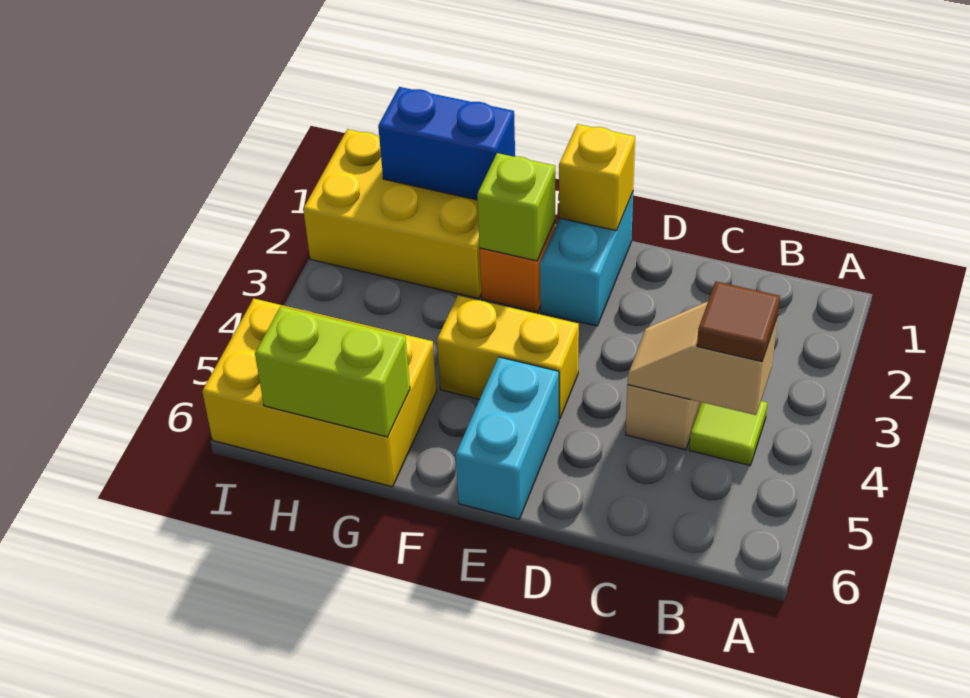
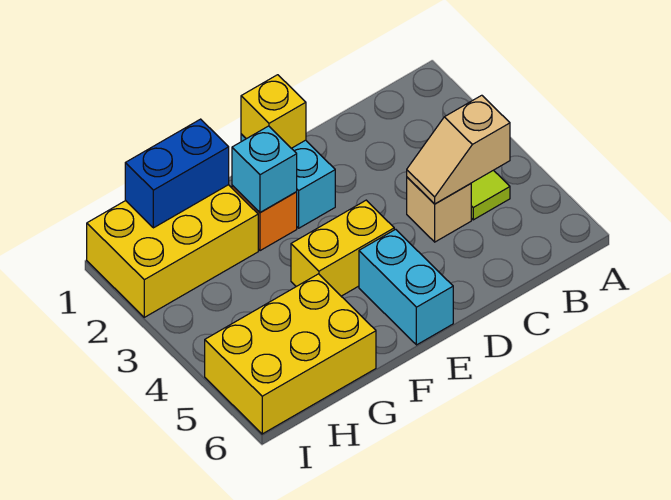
brown 1x1 tile [697,281,780,362] -> none
lime 1x1 brick [477,153,555,261] -> cyan 1x1 brick [232,126,297,213]
lime 1x2 brick [255,306,410,437] -> none

